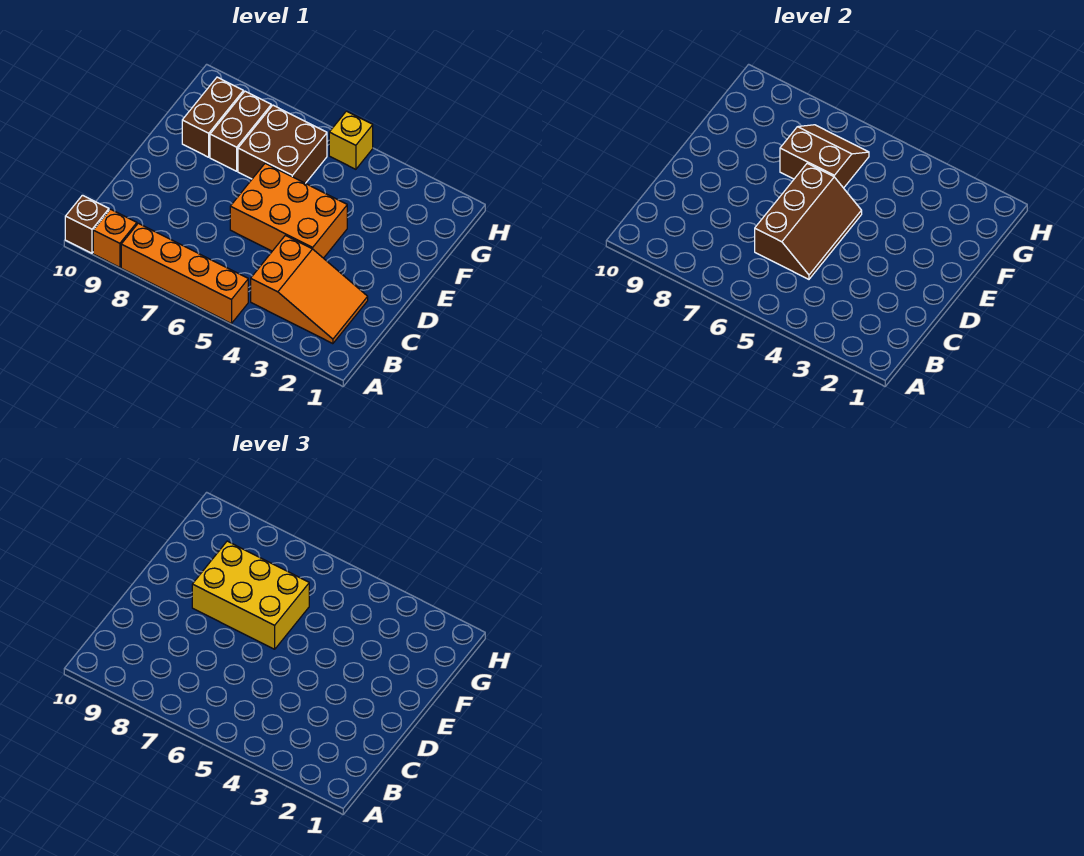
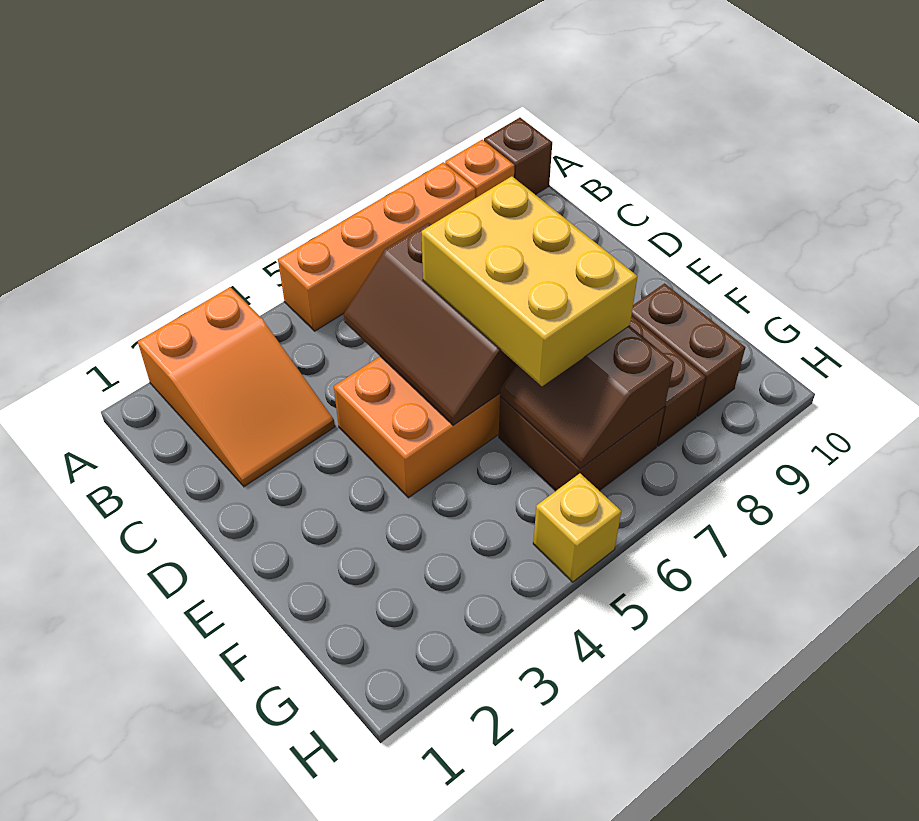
orange 2x3 slope [251,235,368,344] -> orange 2x3 slope turned to [138,287,335,487]
yellow 2x3 brick [192,541,309,649] -> yellow 2x3 brick turned to [421,176,638,386]
brown 2x2 slope [780,125,869,188] -> brown 2x2 slope turned to [500,326,674,469]

